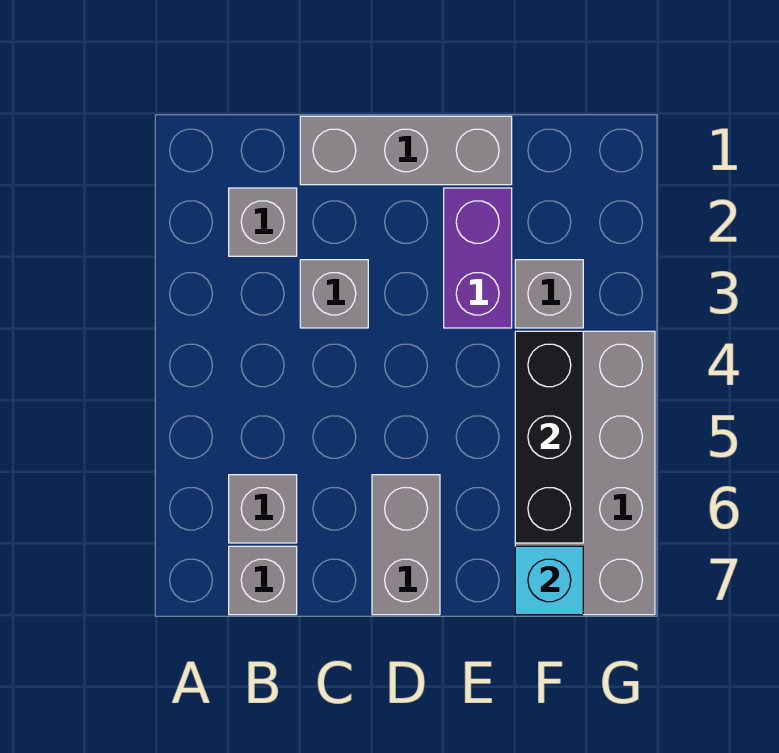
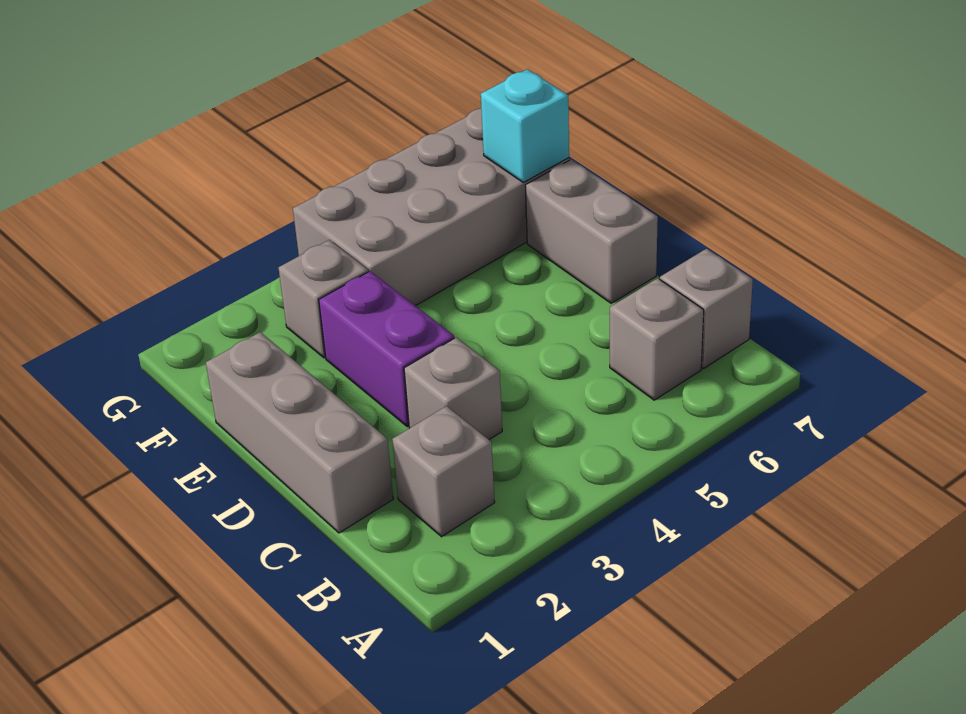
grey 1x2 brick [372,475,440,615] -> grey 1x2 brick turned to [525,160,658,303]
purple 1x2 brick [444,188,512,328] -> purple 1x2 brick turned to [319,271,454,426]
black 1x3 brick [515,331,583,543] -> none

